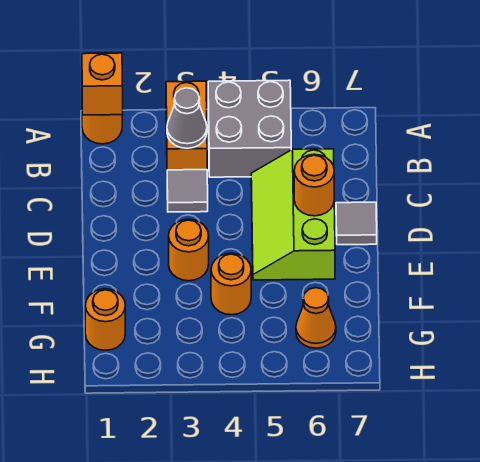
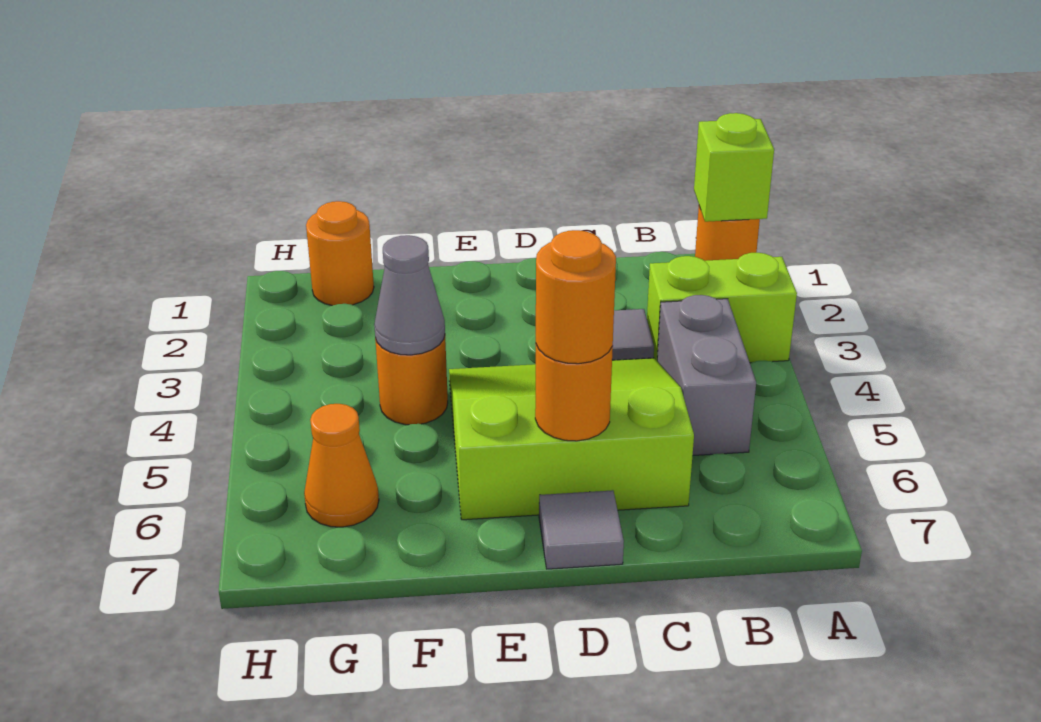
orange 1x1 brick [82,53,123,115] -> lime 1x1 brick [694,113,774,222]
orange 1x2 brick [166,81,207,170] -> lime 1x2 brick [647,253,797,363]
grey 2x2 brick [208,80,291,177] -> grey 1x2 brick [657,295,756,455]
grey 1x1 cone [167,88,207,148] -> grey 1x1 cone moved to [374,235,445,355]
lime 2x3 slope [251,149,335,280] -> lime 3x3 slope [449,358,694,520]
orange 1x1 round brick [169,219,209,281] -> orange 1x1 round brick moved to [536,230,616,364]

